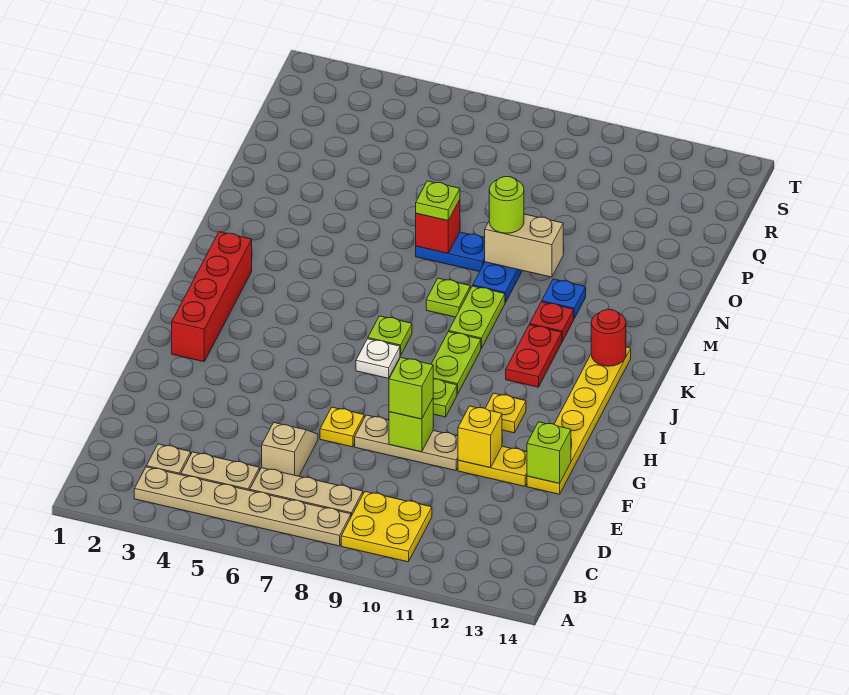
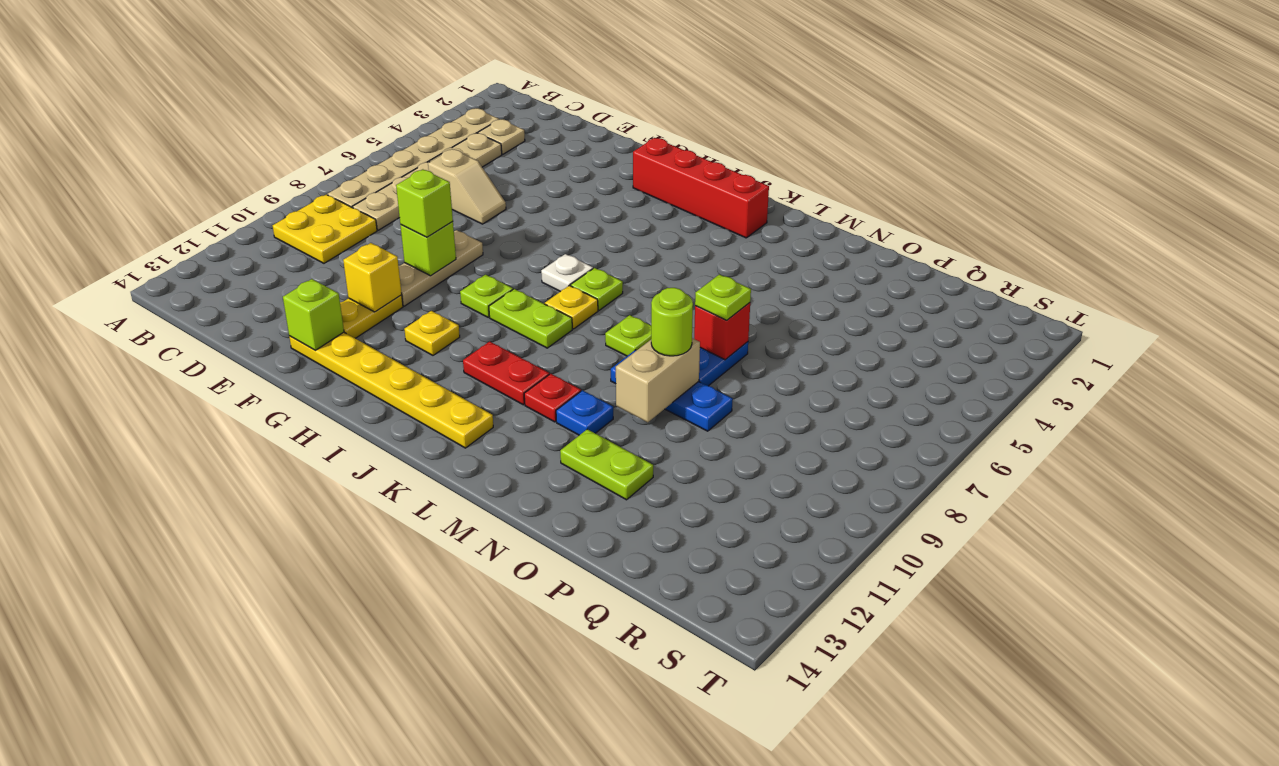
yellow 1x1 plate [320,407,364,447] -> yellow 1x1 plate moved to [545,285,598,329]
lime 1x2 plate [449,286,505,349] -> lime 1x2 plate moved to [560,429,653,500]
red 1x1 round brick [591,309,626,366] -> none

